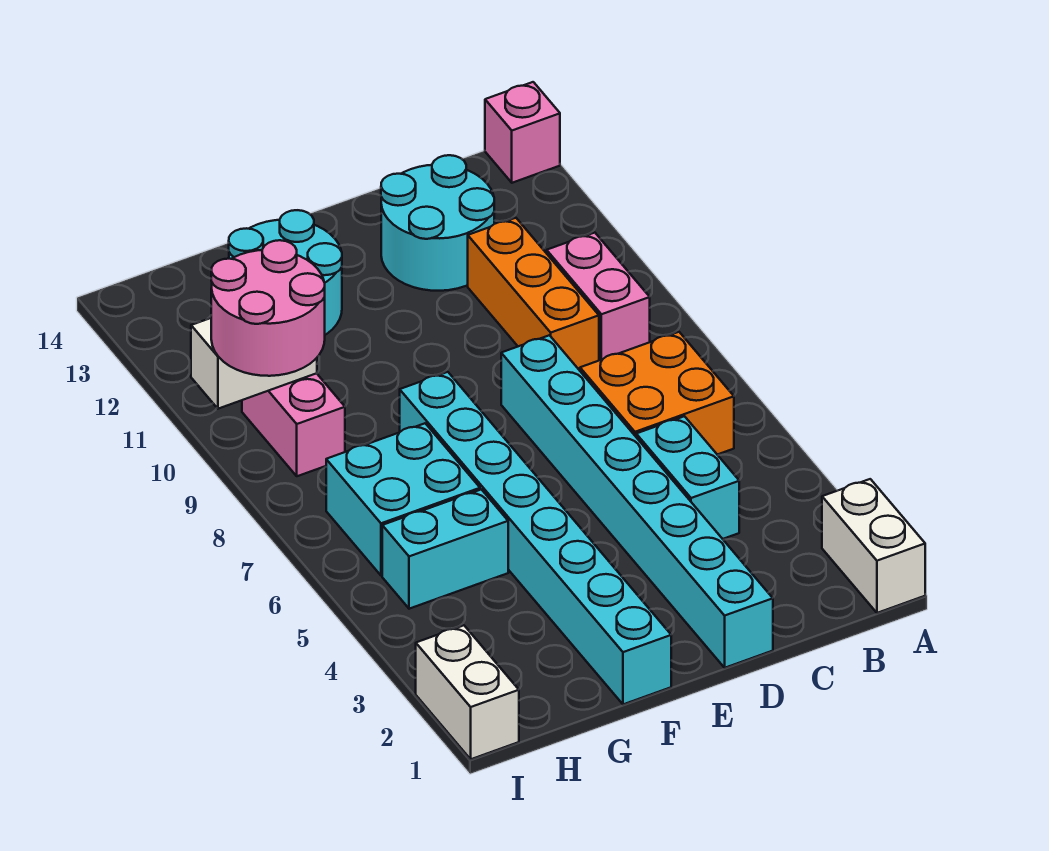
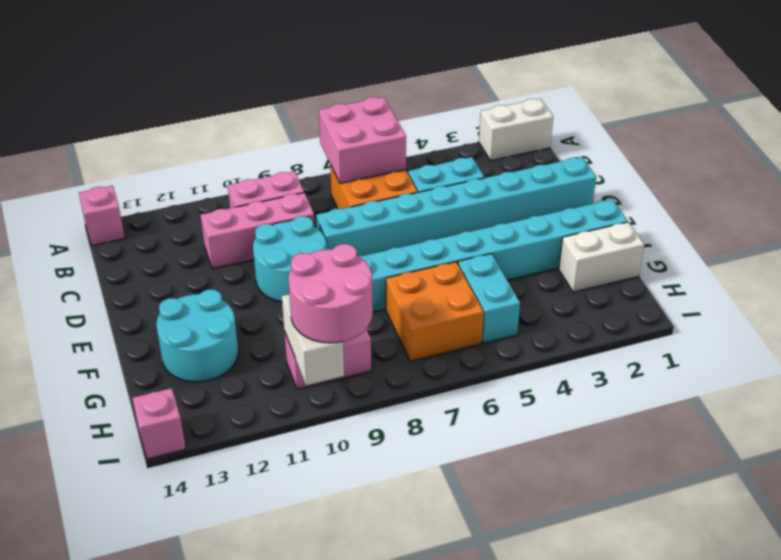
none -> pink 2x2 brick [319,97,406,183]
orange 1x3 brick [468,218,599,370] -> pink 1x3 brick [201,193,315,269]
cyan 2x2 round brick [381,155,494,291] -> cyan 2x2 round brick moved to [253,216,327,302]
cyan 2x2 brick [326,423,480,576] -> orange 2x2 brick [386,262,484,361]
white 1x2 brick [416,625,519,759] -> white 1x2 brick moved to [559,222,644,292]
none -> pink 1x1 brick [133,388,186,459]

